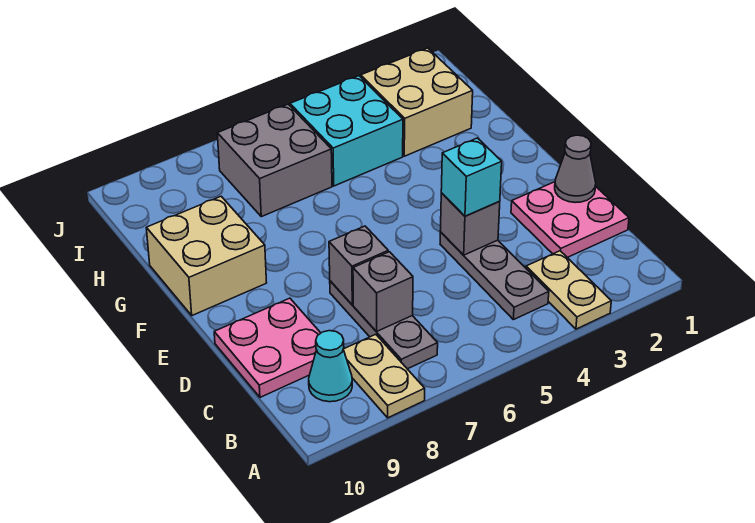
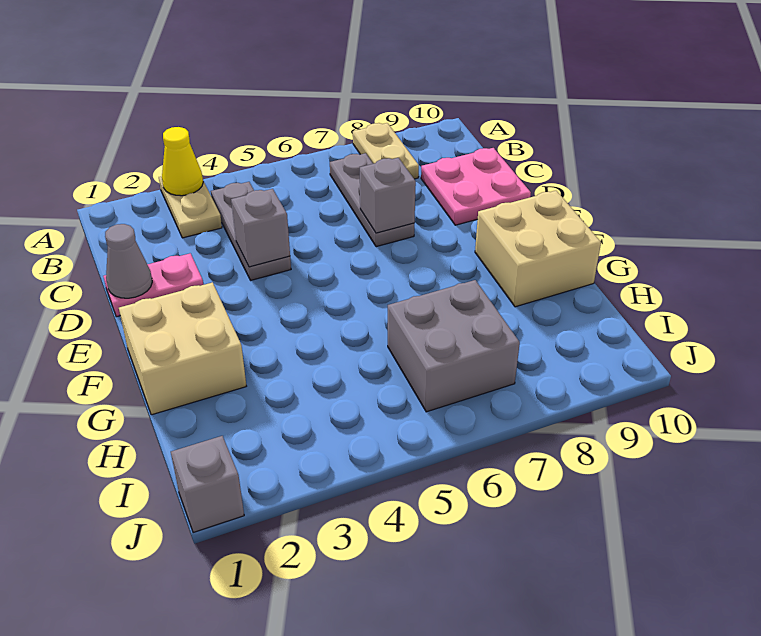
none -> yellow 1x1 cone [162,127,203,196]
cyan 1x1 cone [309,331,352,402] -> none
pink 2x2 plate [511,182,629,257] -> pink 1x2 plate [103,253,203,317]
grey 1x1 brick [353,252,413,332] -> grey 1x1 brick moved to [171,436,244,533]
cyan 1x1 brick [441,138,502,216] -> none
tan 2x2 brick [361,48,473,156] -> tan 2x2 brick moved to [119,282,246,415]
cyan 2x2 brick [290,76,403,186] -> none

